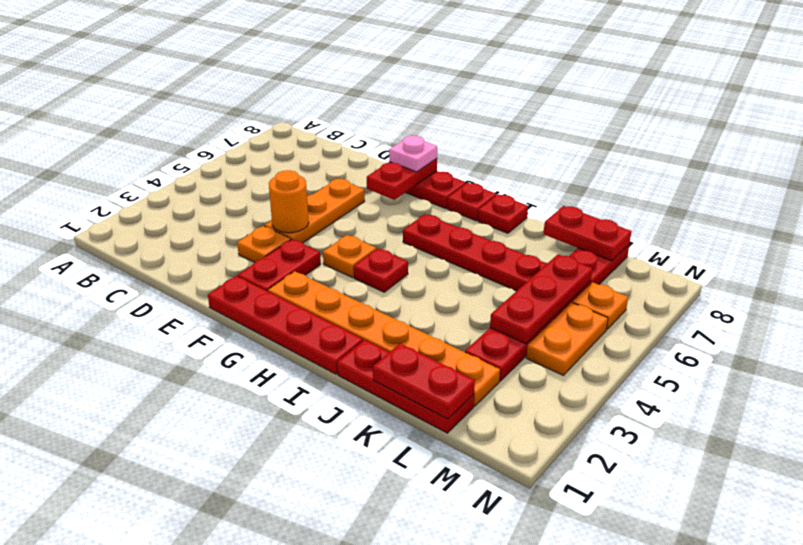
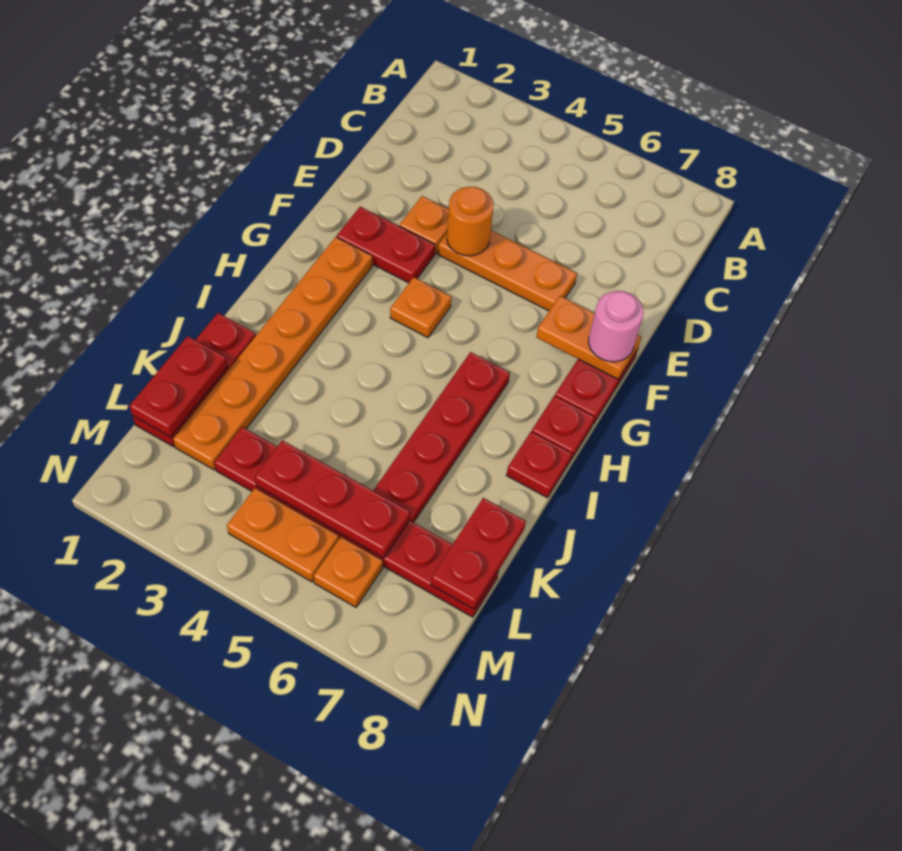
red 1x4 plate [208,276,363,374] -> none
red 1x2 plate [367,159,437,200] -> orange 1x2 plate [536,296,641,379]
pink 1x1 plate [389,136,437,172] -> pink 1x1 round brick [589,291,643,362]
red 1x1 plate [354,248,408,292] -> none

